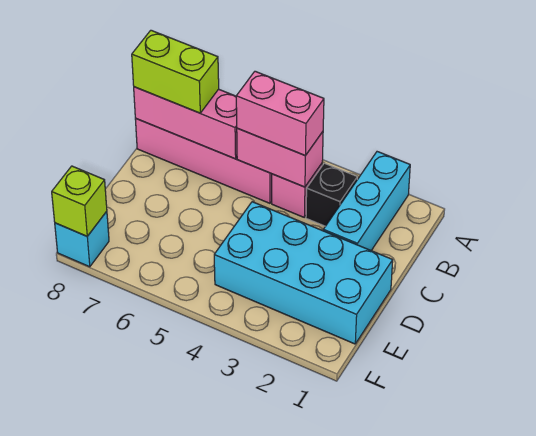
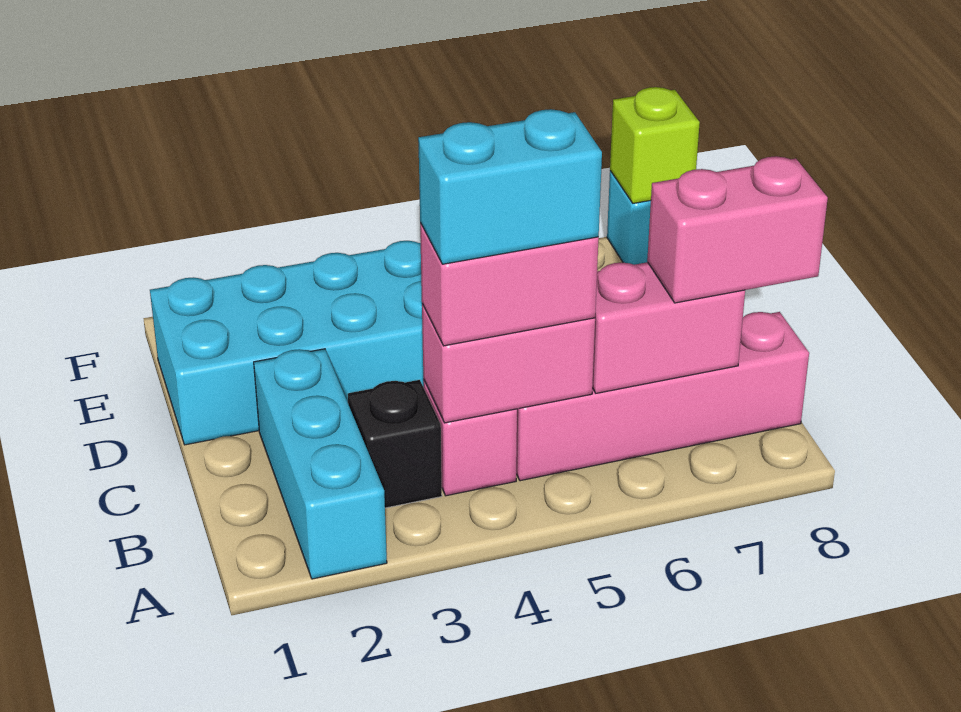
none -> cyan 1x2 brick [418,109,602,264]
pink 1x3 brick [134,87,237,159] -> pink 1x2 brick [592,262,745,393]
lime 1x2 brick [132,30,219,113] -> pink 1x2 brick [647,156,828,303]

